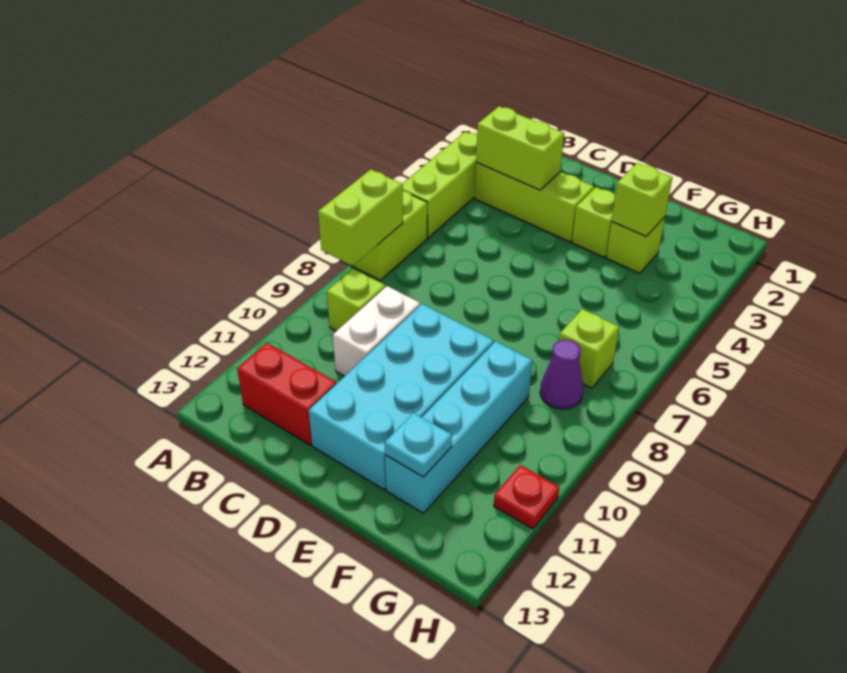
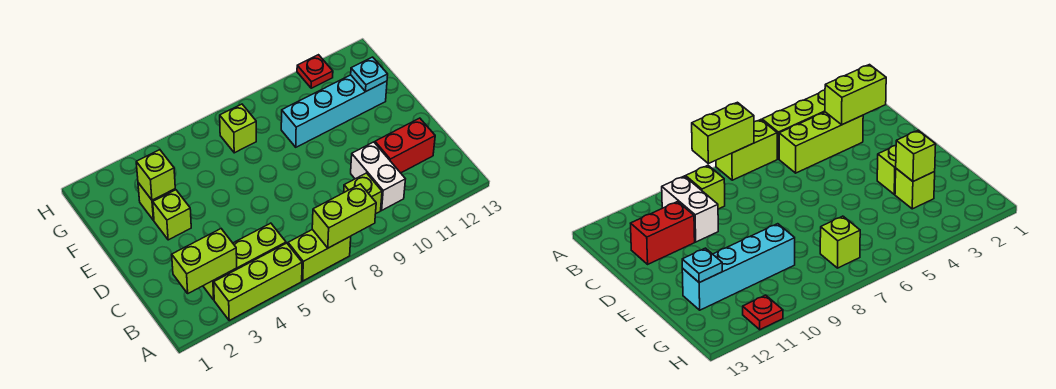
lime 1x3 brick [475,163,594,242] -> lime 1x3 brick turned to [203,223,286,300]
lime 1x2 brick [476,106,564,190] -> lime 1x2 brick turned to [172,229,237,293]
red 1x2 brick [237,343,336,445] -> red 1x2 brick turned to [375,118,435,173]
white 1x2 brick [333,286,420,376] -> white 1x2 brick turned to [351,142,405,210]
cyan 2x4 brick [309,304,494,490] -> none
purple 1x1 cone [540,340,583,409] -> none

